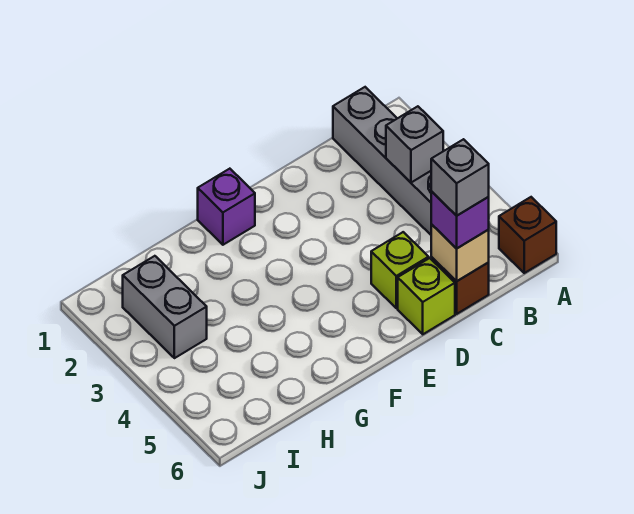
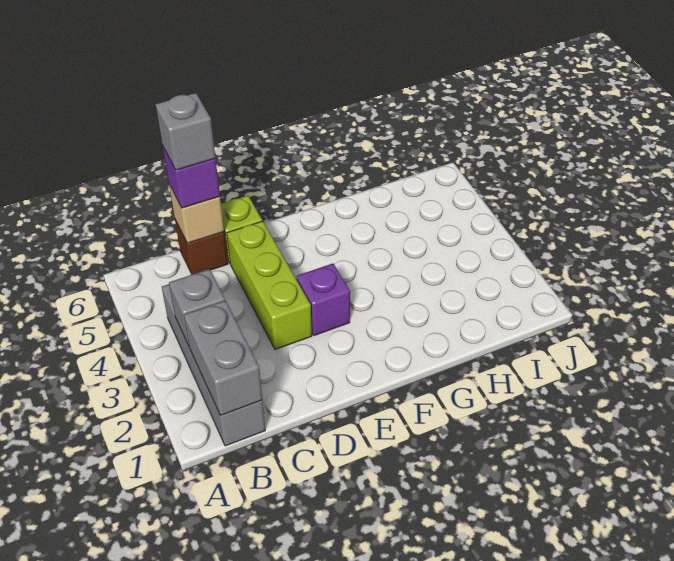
brown 1x1 brick [499,197,556,273] -> none
lime 1x1 brick [371,232,429,308] -> lime 1x3 brick [227,221,312,349]
purple 1x1 brick [198,169,255,245] -> purple 1x1 brick moved to [297,264,350,335]
grey 1x2 brick [123,256,207,358] -> grey 1x2 brick moved to [184,301,262,416]

